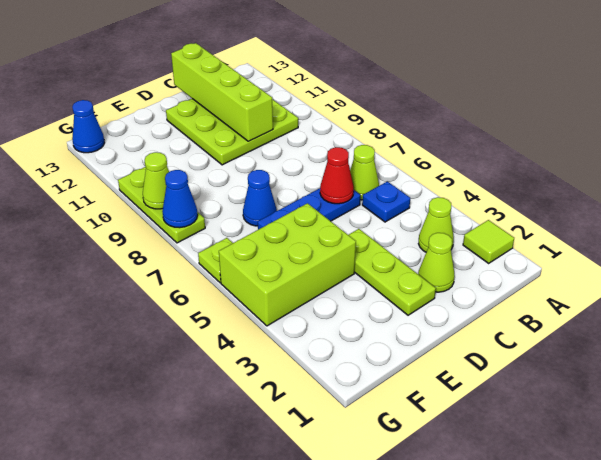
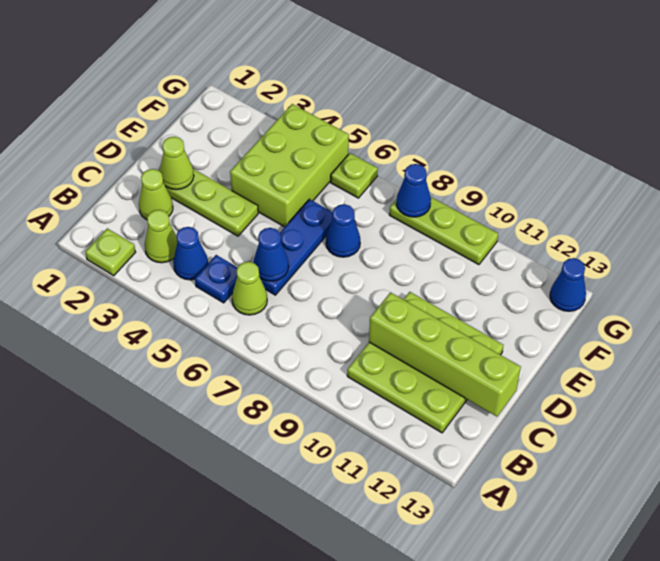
lime 1x1 tile [463,220,514,263] -> lime 1x1 plate [85,228,136,276]
none -> blue 1x1 cone [173,227,208,280]
red 1x1 cone [320,147,354,204] -> blue 1x1 cone [253,228,289,281]
lime 1x1 cone [143,152,169,209] -> lime 1x1 cone moved to [160,137,194,190]

